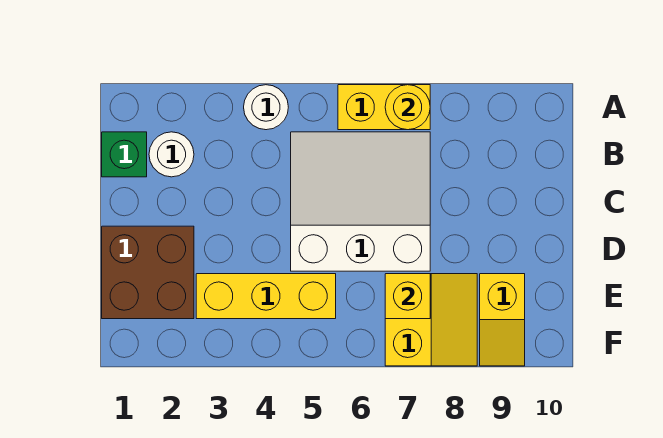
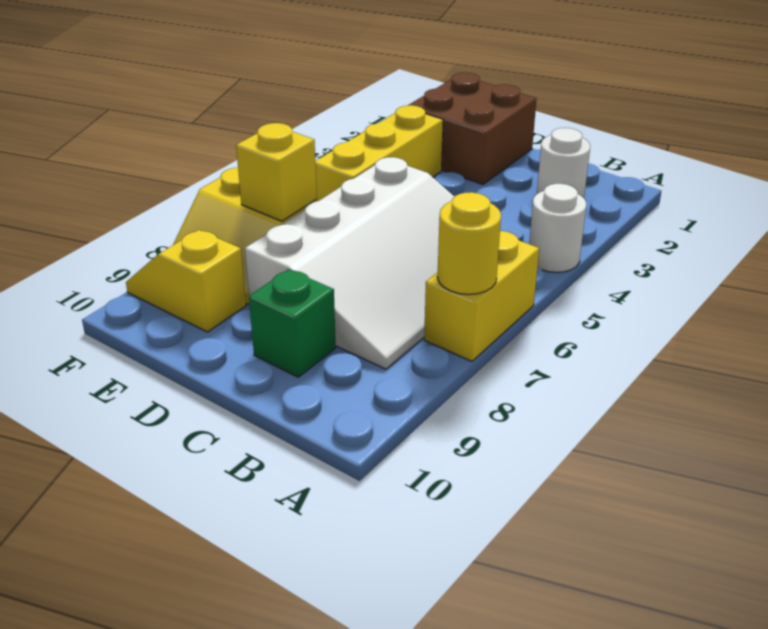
green 1x1 brick [102,132,147,177] -> green 1x1 brick moved to [249,269,336,377]
white 3x3 slope [291,132,430,271] -> white 3x4 slope [245,157,454,369]

